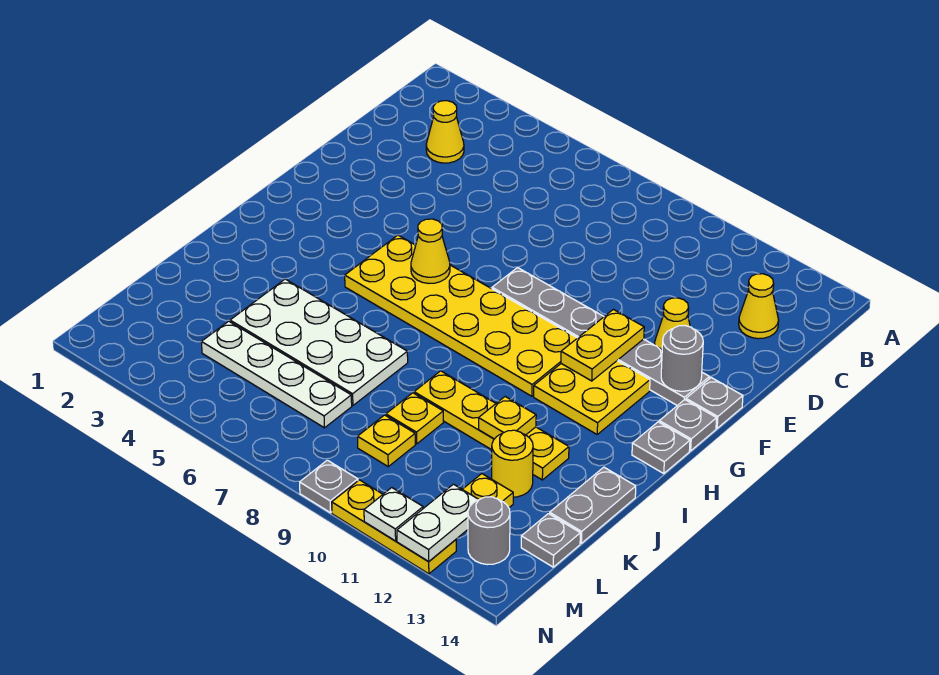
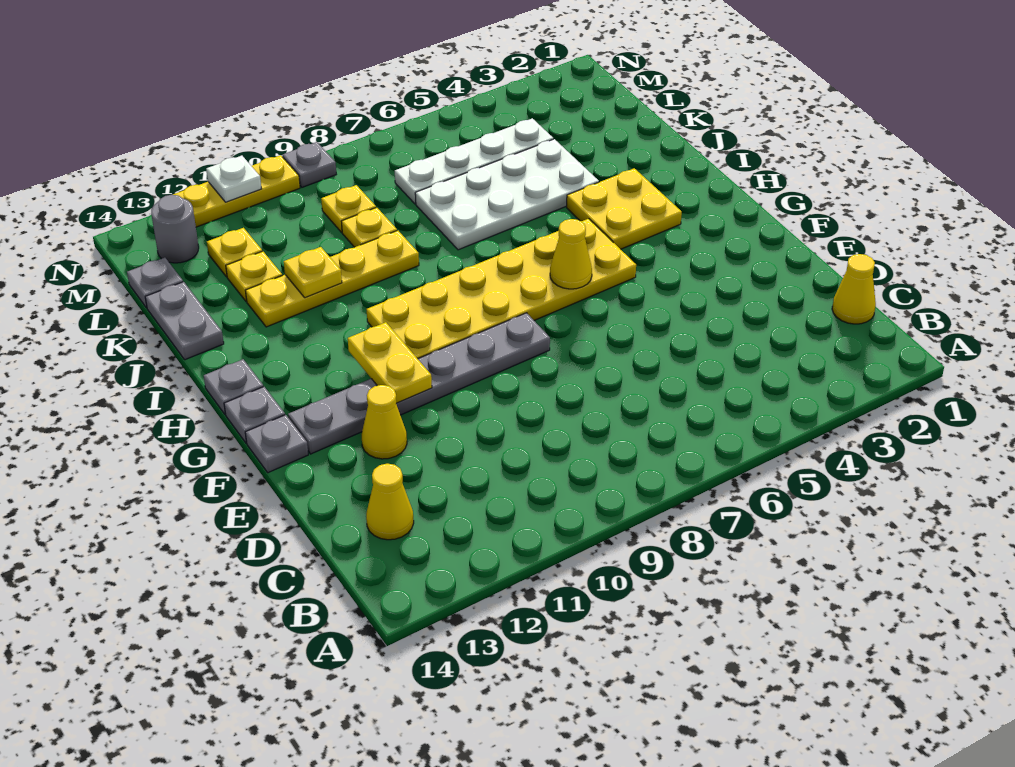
yellow 1x1 cone [426,101,464,163] -> yellow 1x1 cone moved to [832,254,876,324]
grey 1x1 round brick [661,326,703,391] -> none
yellow 2x2 plate [534,361,650,434] -> yellow 2x2 plate moved to [567,168,682,249]
yellow 1x1 round brick [492,430,533,497] -> yellow 1x1 plate [226,251,282,302]
white 1x2 plate [397,484,479,562] -> none

